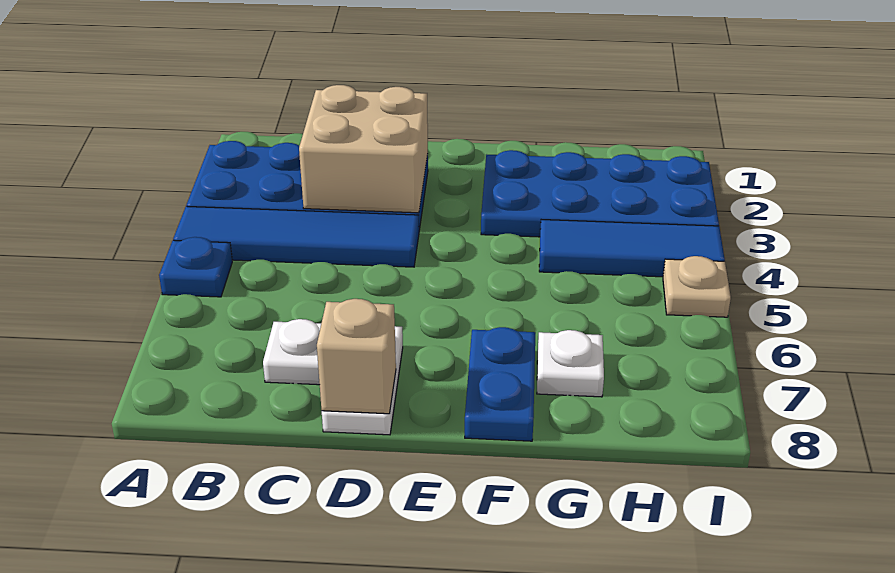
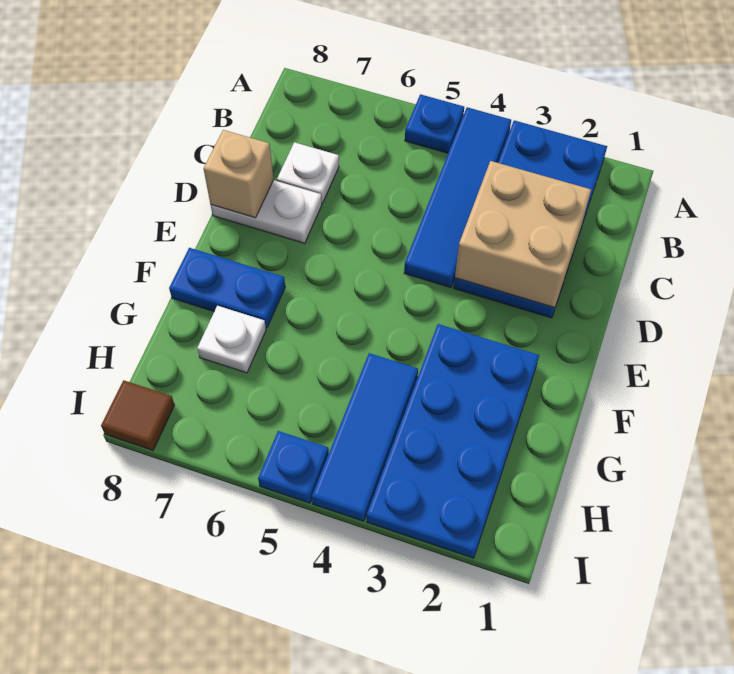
tan 1x1 plate [663,256,731,317] -> blue 1x1 plate [258,431,329,503]
none -> brown 1x1 tile [101,380,174,450]

